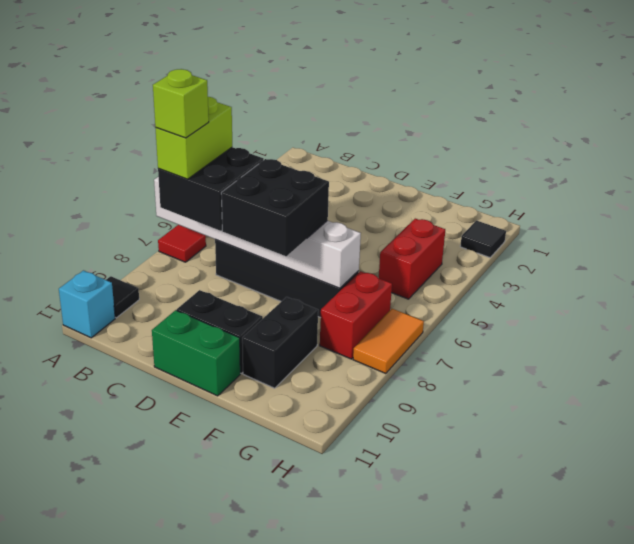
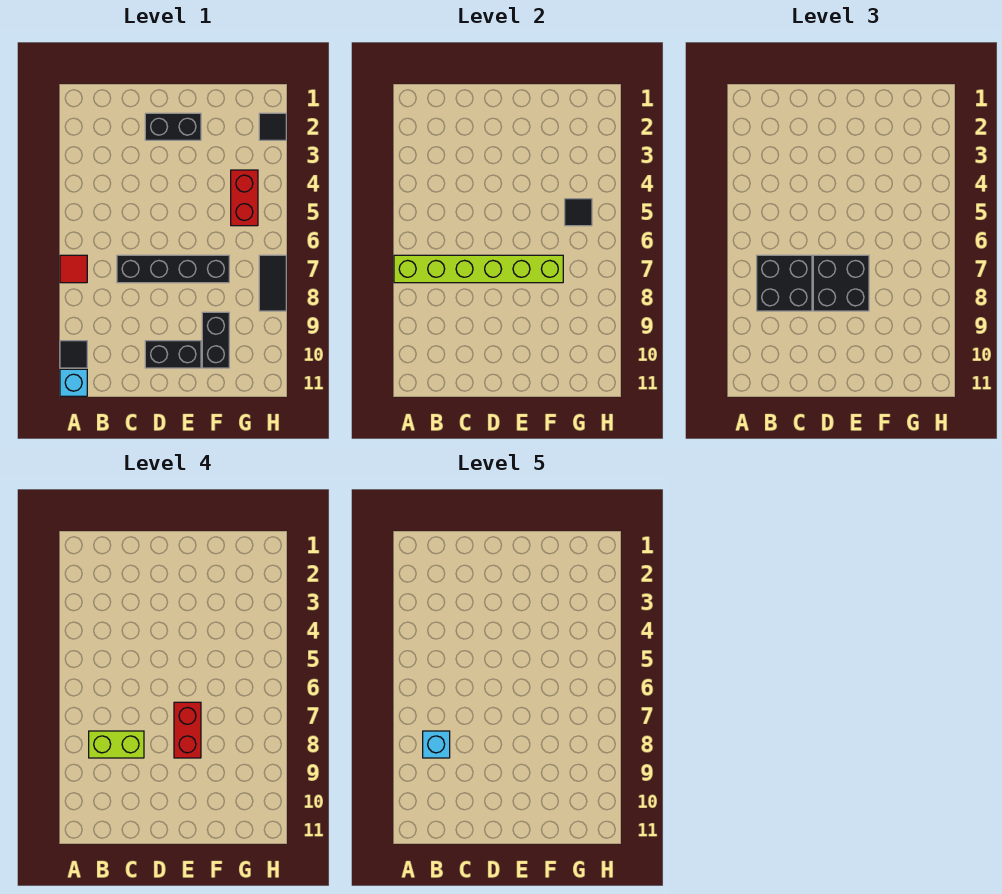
white 1x6 brick [154,177,361,288] -> lime 1x6 brick [394,255,563,283]
lime 1x2 brick [155,97,232,179] -> lime 1x2 brick turned to [89,731,144,758]
lime 1x1 brick [153,69,209,138] -> cyan 1x1 brick [423,731,450,758]
none -> black 1x2 brick [145,113,201,140]
green 1x2 brick [152,310,240,396] -> none
none -> black 1x1 tile [565,199,592,226]
red 1x2 brick [320,271,392,359] -> red 1x2 brick moved to [174,702,201,758]
orange 1x2 tile [353,309,424,374] -> black 1x2 tile [259,255,286,311]

